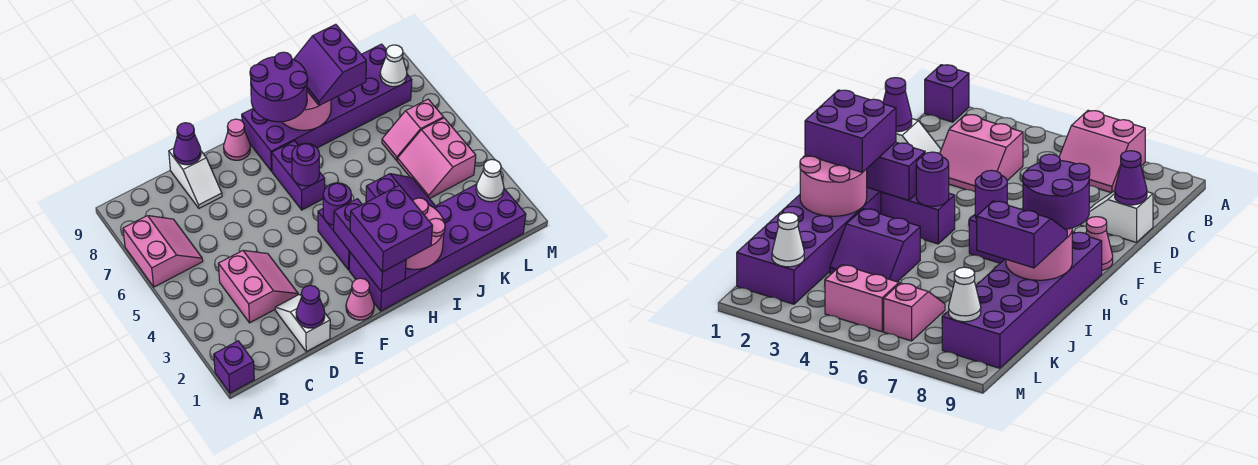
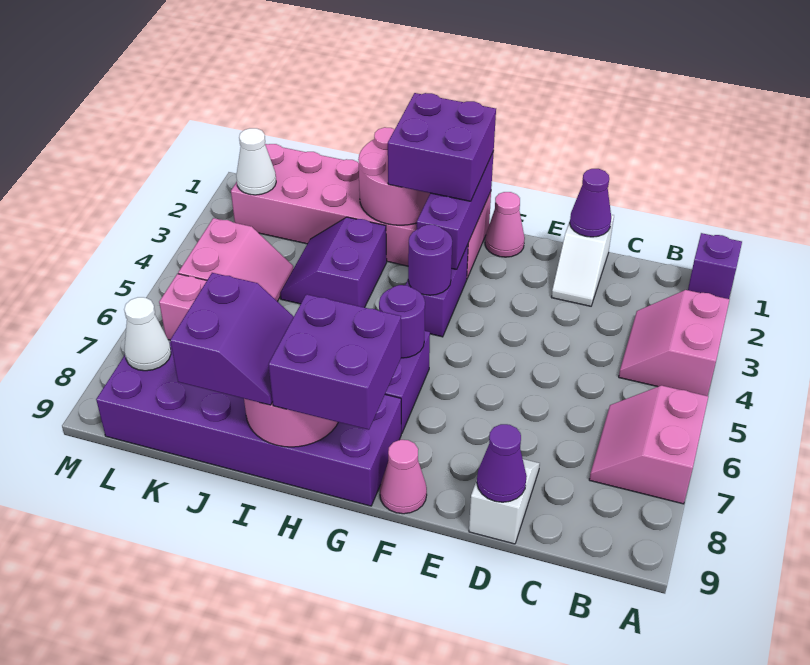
pink 2x2 slope [218,250,298,323] -> pink 2x2 slope moved to [619,290,730,396]
purple 2x6 brick [349,184,526,311] -> pink 2x6 brick [231,144,491,278]
purple 2x2 round brick [250,52,308,122] -> purple 2x2 brick [269,294,401,430]

